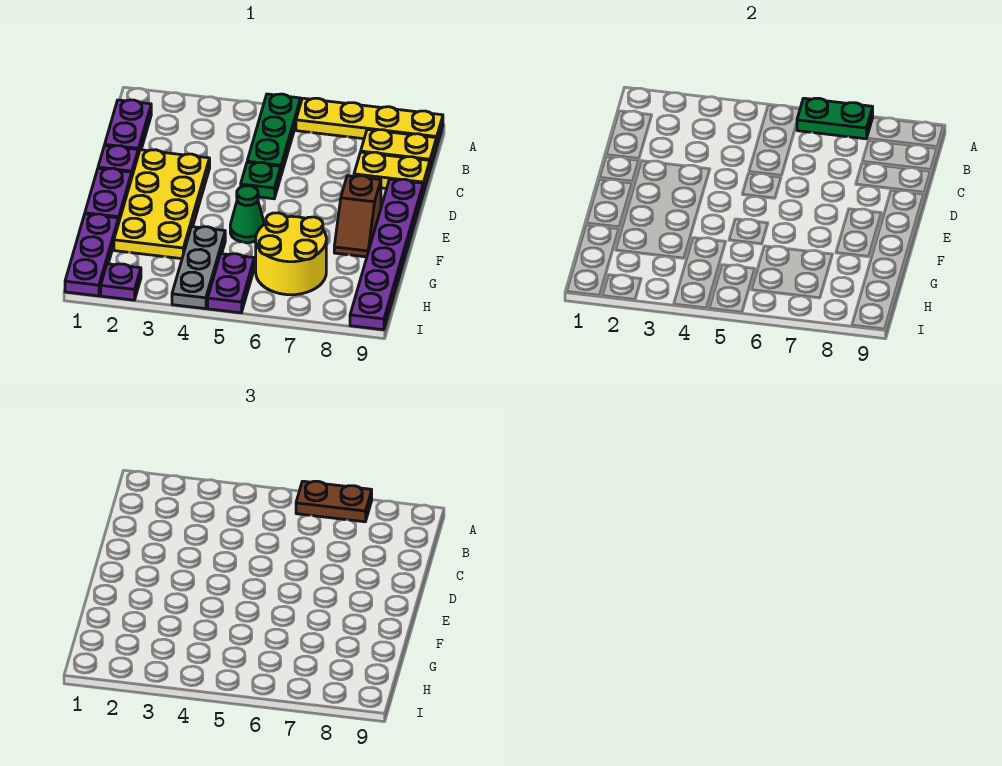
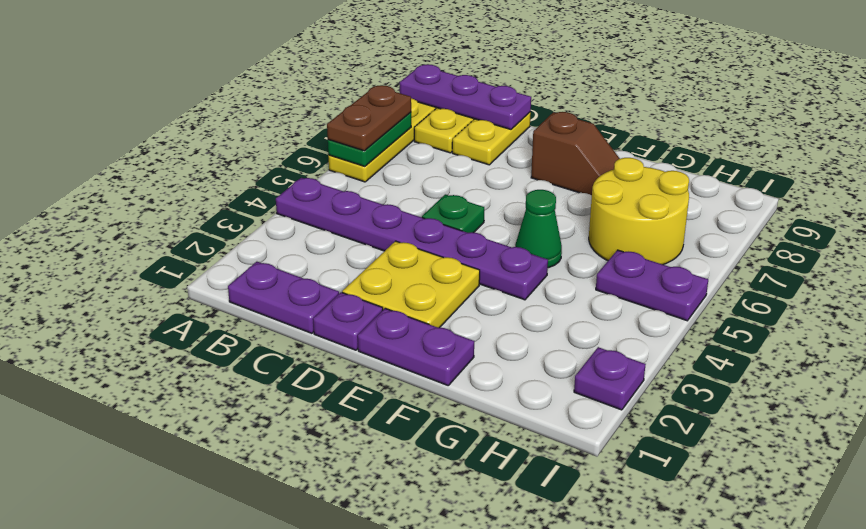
green 1x3 plate [247,94,301,175] -> none
yellow 2x4 plate [114,150,210,259] -> yellow 2x2 plate [342,241,480,328]
purple 1x6 plate [350,179,423,330] -> purple 1x6 plate moved to [276,178,548,300]
purple 1x3 plate [65,214,118,296] -> purple 1x3 plate moved to [400,64,531,129]
grey 1x3 plate [172,227,225,309] -> none

